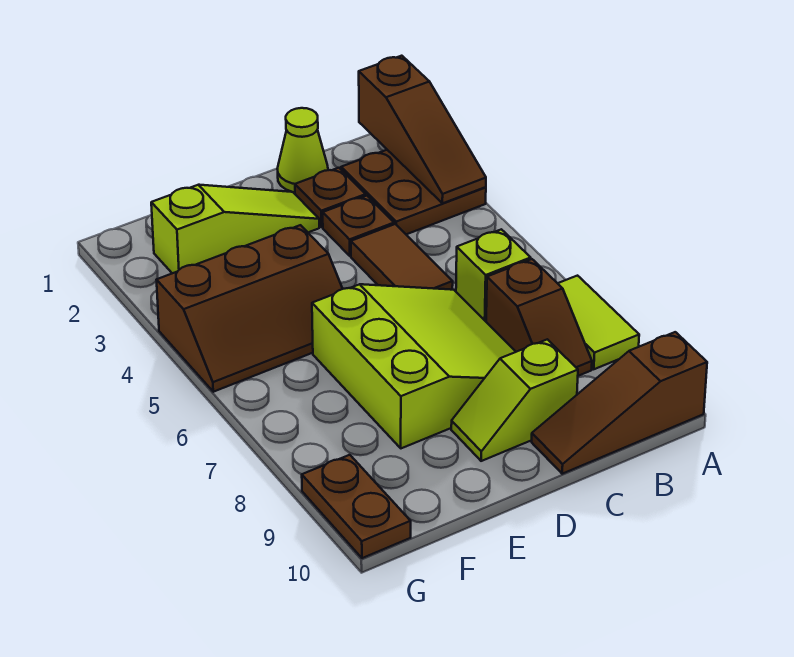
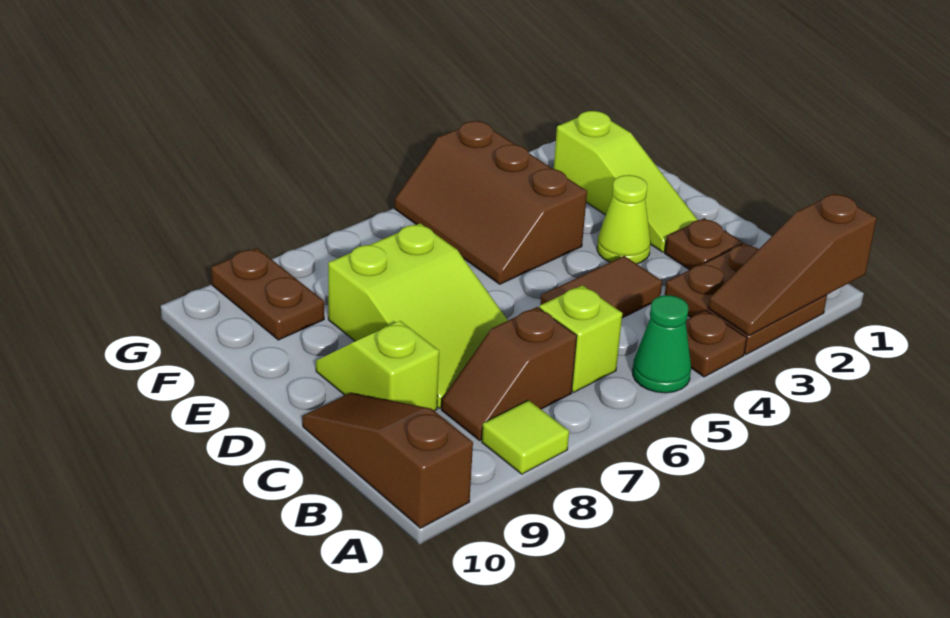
none -> green 1x1 cone [633,295,691,393]
lime 1x2 tile [558,276,639,369] -> lime 1x1 tile [482,400,569,474]
lime 1x1 cone [277,108,328,192] -> lime 1x1 cone moved to [597,175,651,264]
brown 1x1 plate [323,196,394,256] -> brown 1x1 plate moved to [686,310,747,377]
lime 3x3 slope [312,284,516,448] -> lime 2x3 slope [328,223,508,408]
brown 1x2 plate [302,455,411,558] -> brown 1x2 plate turned to [211,248,324,340]

